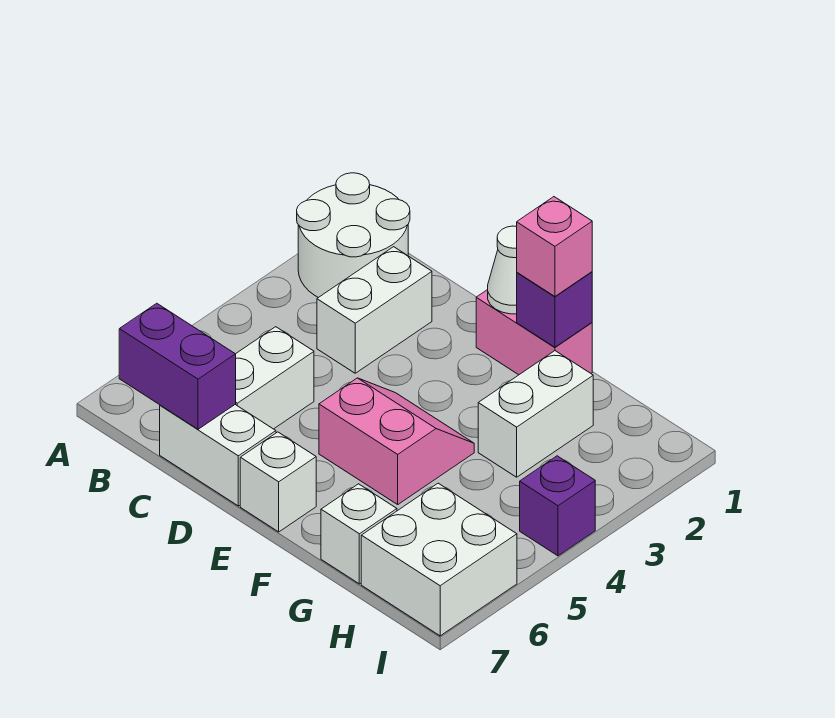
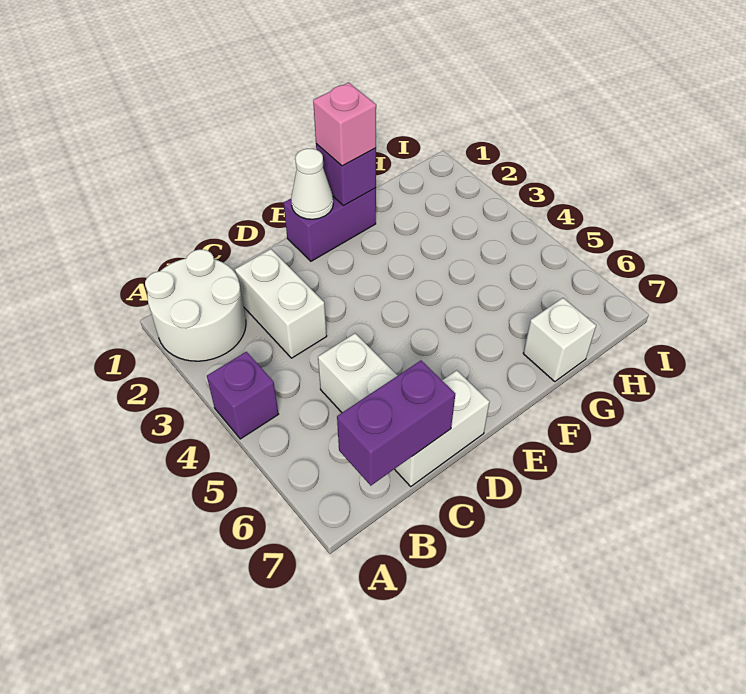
pink 1x2 brick [476,290,592,375] -> purple 1x2 brick [284,188,376,261]
pink 2x2 slope [319,378,474,504] -> none
white 1x1 brick [240,432,316,532] -> none
white 1x2 brick [478,351,593,477] -> none
white 2x2 brick [361,483,517,636] -> none
purple 1x1 brick [520,456,595,556] -> purple 1x1 brick moved to [207,352,278,439]

